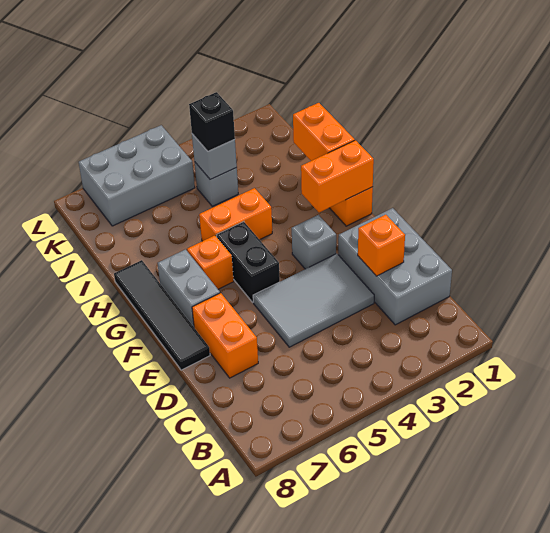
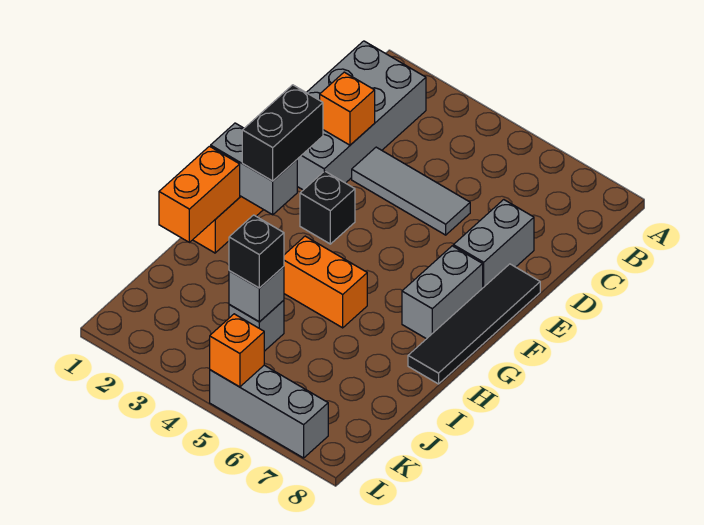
grey 2x3 brick [338,208,452,325] -> grey 2x4 brick [297,41,426,190]
grey 2x3 tile [253,254,374,347] -> grey 1x3 tile [352,147,470,235]
orange 1x2 brick [192,293,258,378] -> grey 1x2 brick [453,200,534,288]
grey 1x1 brick [292,215,336,269] -> black 1x1 brick [300,171,355,244]
black 1x2 brick [216,222,280,302] -> black 1x2 brick moved to [242,85,323,181]
orange 1x2 brick [301,140,374,212] -> grey 1x2 brick [211,123,297,215]
orange 1x1 brick [187,235,234,289] -> orange 1x1 brick moved to [210,314,264,387]
grey 2x3 brick [79,125,195,226] -> grey 1x3 brick [210,365,328,458]

